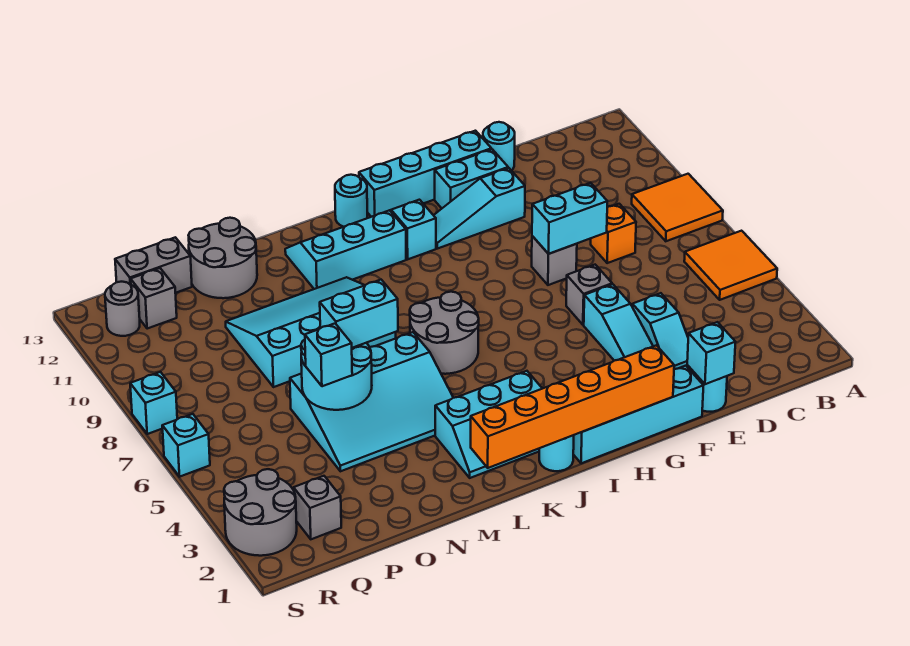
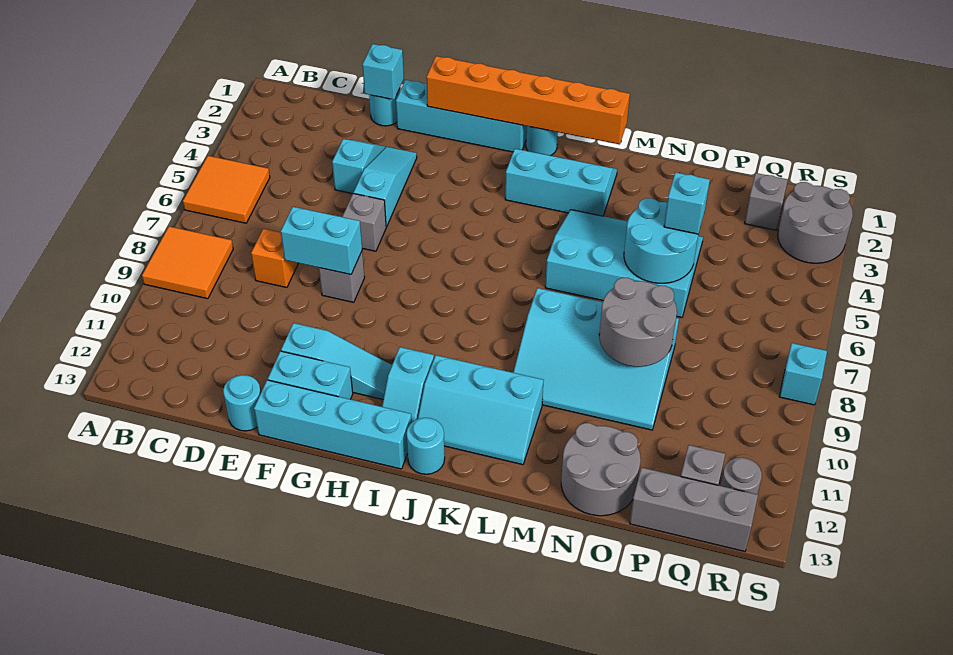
grey 2x2 round brick [410,292,479,374] -> grey 2x2 round brick moved to [599,278,677,367]
cyan 1x2 brick [320,280,398,348] -> none
grey 1x2 brick [115,237,192,293] -> grey 1x3 brick [630,468,758,551]
cyan 1x1 brick [162,414,210,477] -> none

